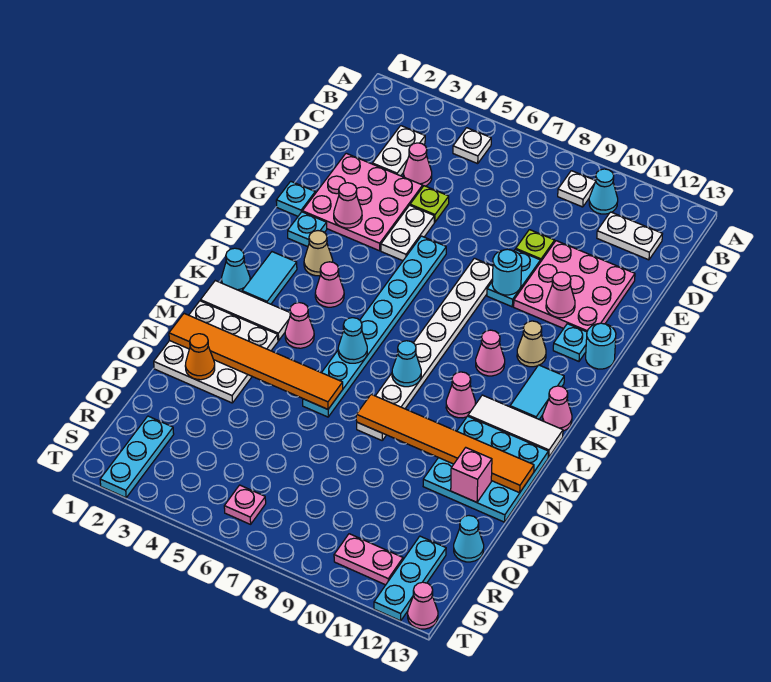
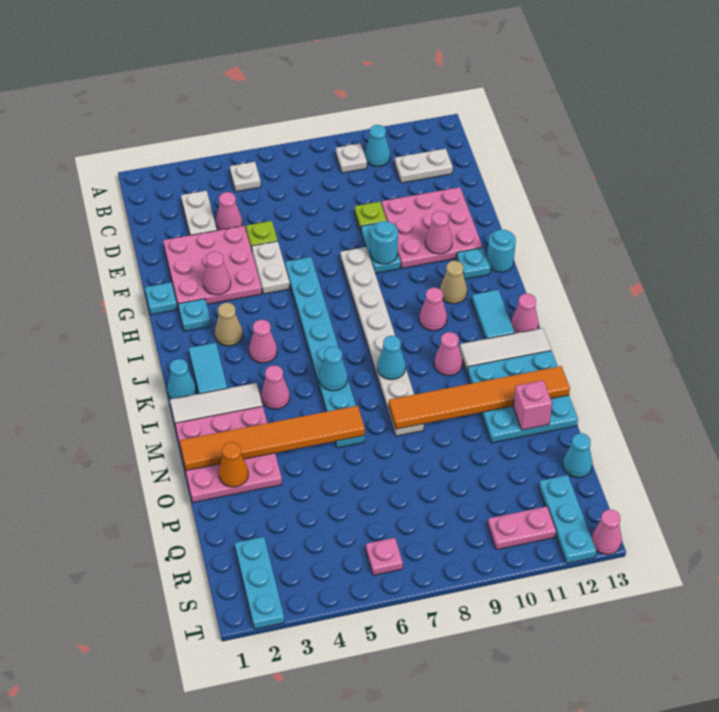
white 3x3 plate [154,301,278,403] -> pink 3x3 plate [175,406,282,503]

